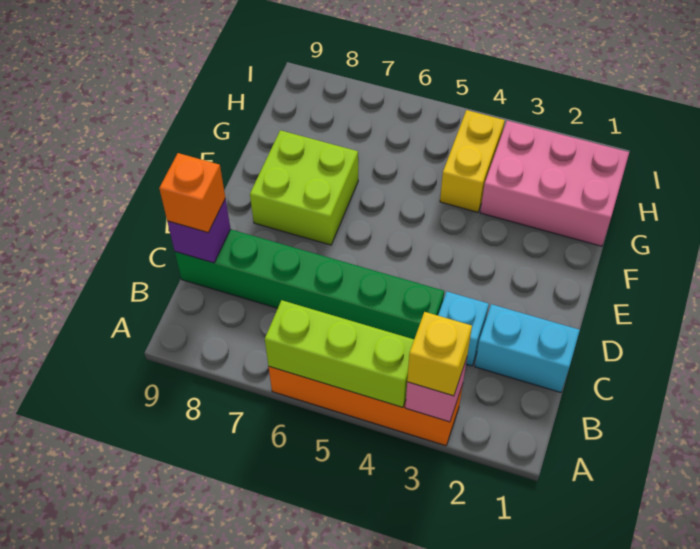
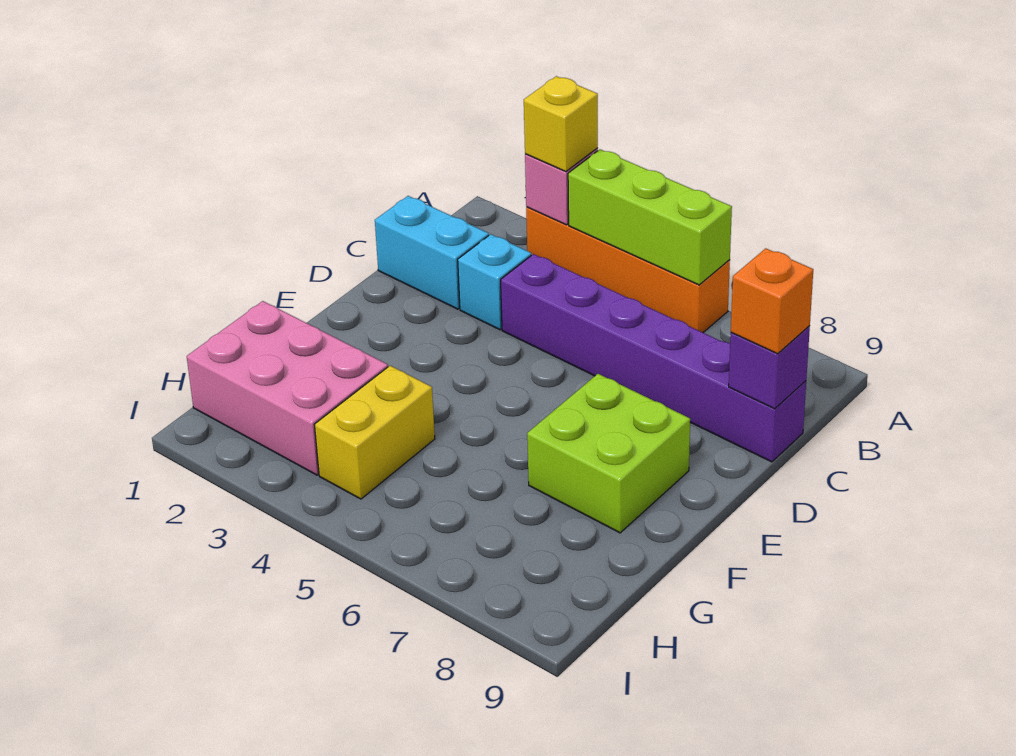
green 1x6 brick [175,229,444,339] -> purple 1x6 brick [501,254,806,462]

